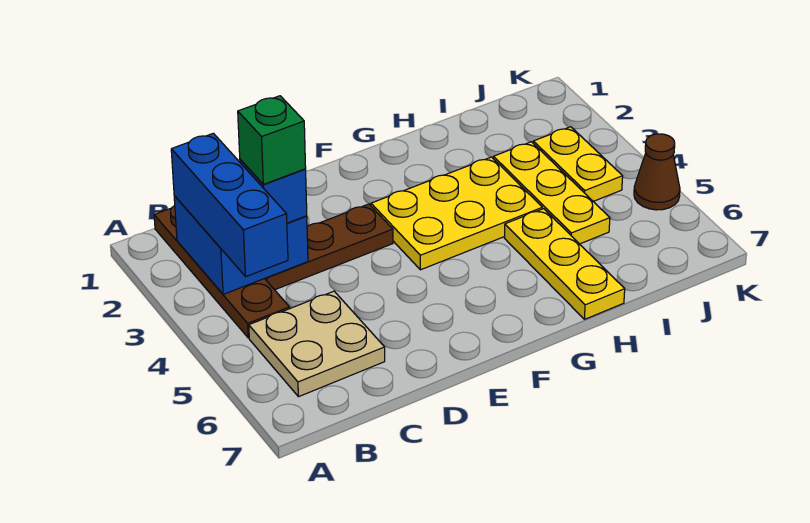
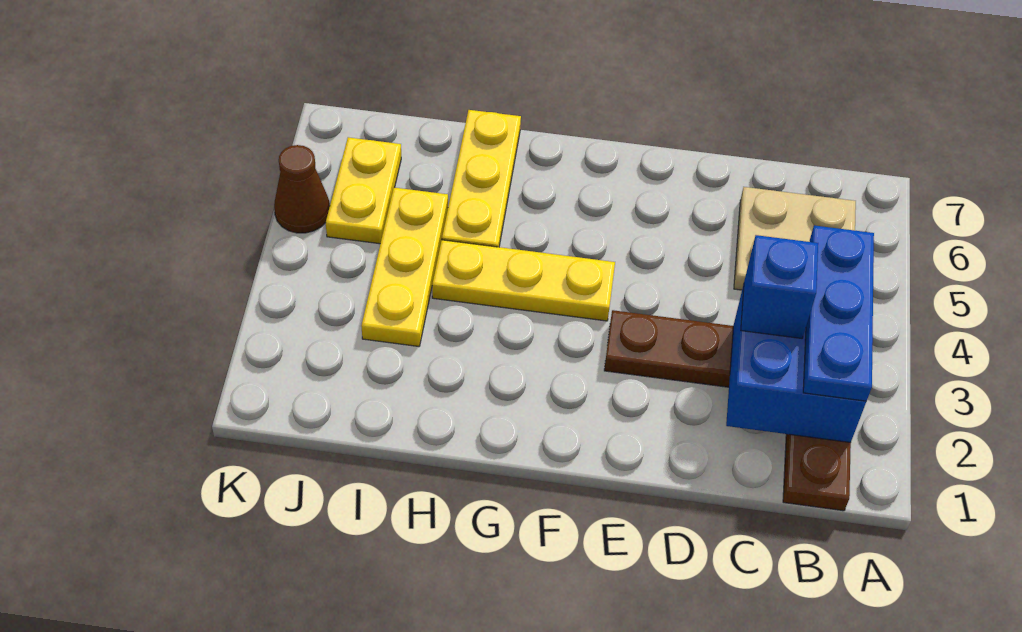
blue 1x3 brick [171,133,288,276] -> blue 1x3 plate [803,225,874,401]
green 1x1 brick [238,96,306,184] -> none
yellow 2x3 plate [371,157,542,270] -> yellow 1x3 plate [432,240,615,321]
yellow 1x2 plate [533,127,623,201] -> yellow 1x2 plate moved to [326,137,401,244]

